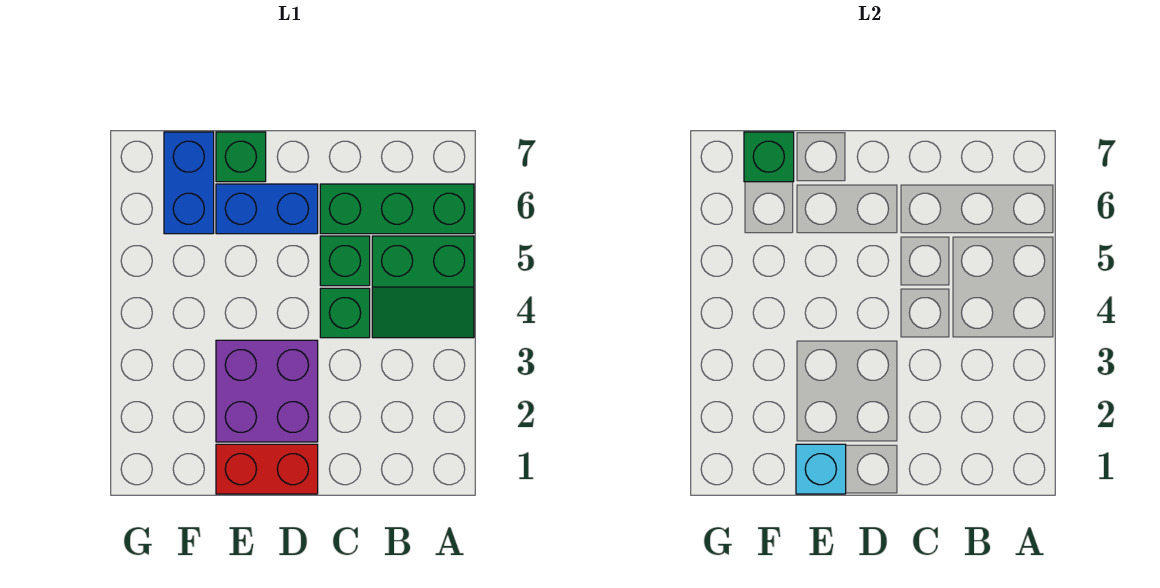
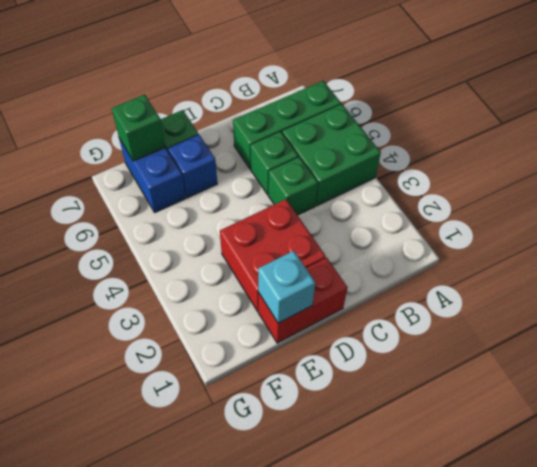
green 2x2 slope [372,236,474,338] -> green 2x2 brick [282,104,381,206]
purple 2x2 brick [216,340,318,442] -> red 2x2 brick [220,199,326,311]
blue 1x2 brick [216,184,318,234] -> blue 1x1 brick [168,135,217,198]

